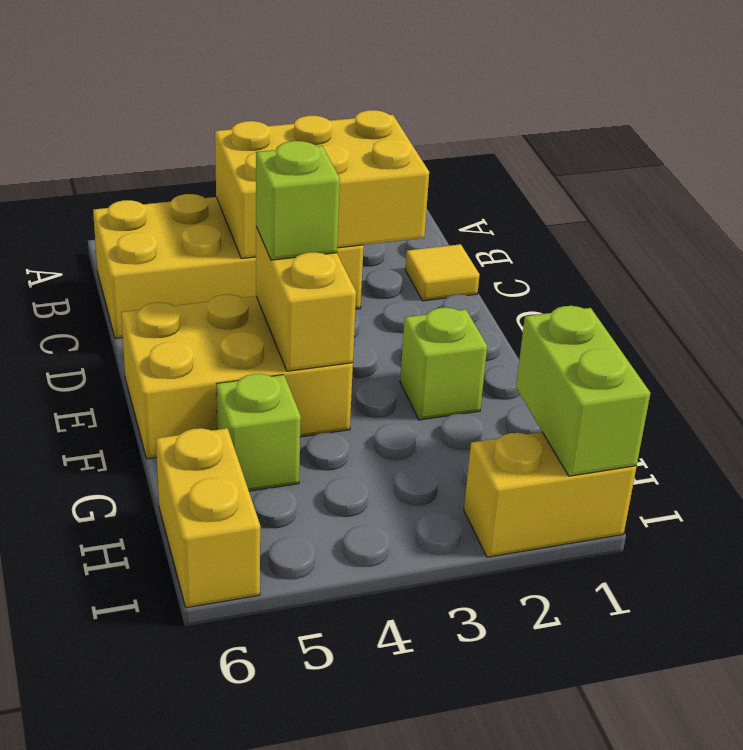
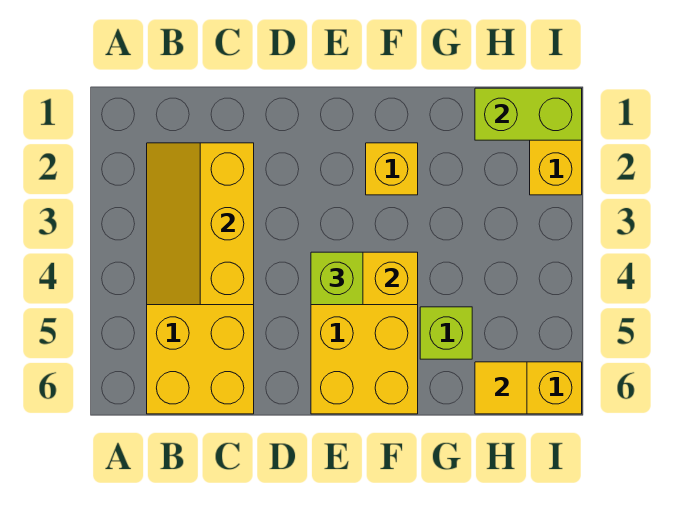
yellow 2x3 brick [215,110,429,259] -> yellow 2x3 slope [147,143,254,305]
yellow 1x1 tile [405,244,480,301] -> yellow 1x1 tile moved to [475,362,527,414]
lime 1x1 brick [400,308,487,420] -> yellow 1x1 brick [366,143,418,195]

